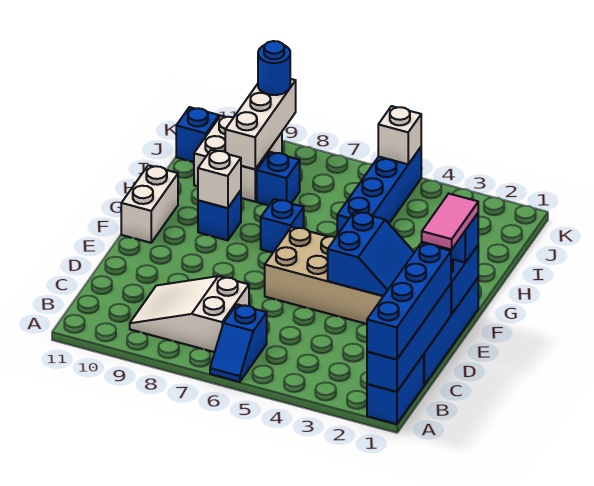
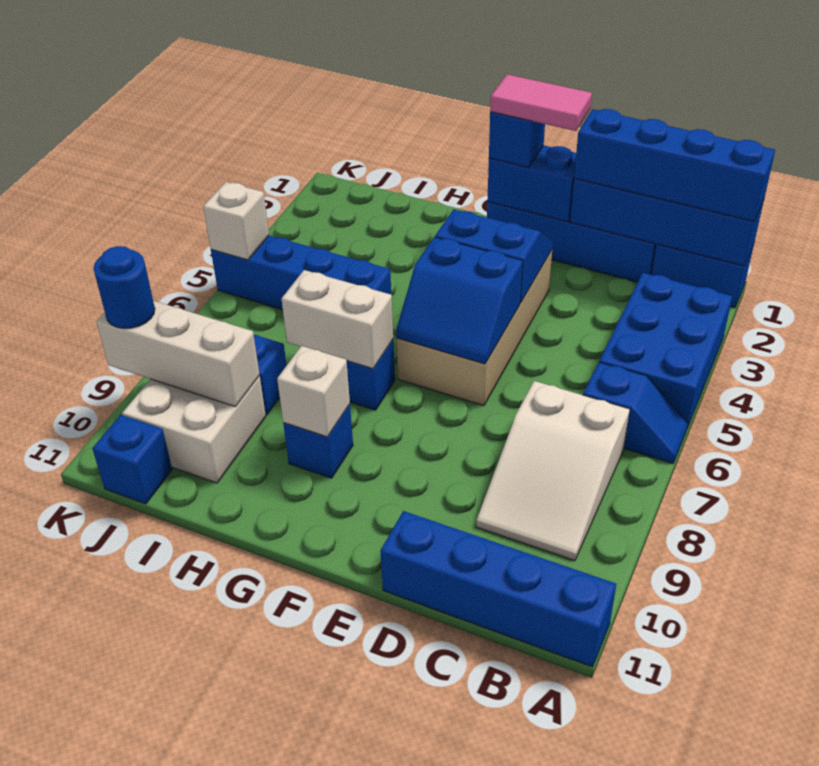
none -> blue 2x3 brick [599,273,732,428]
none -> blue 1x4 brick [380,511,616,667]
none -> blue 2x2 slope [396,237,523,364]
white 1x2 brick [121,165,178,243] -> white 1x2 brick moved to [282,270,393,369]

